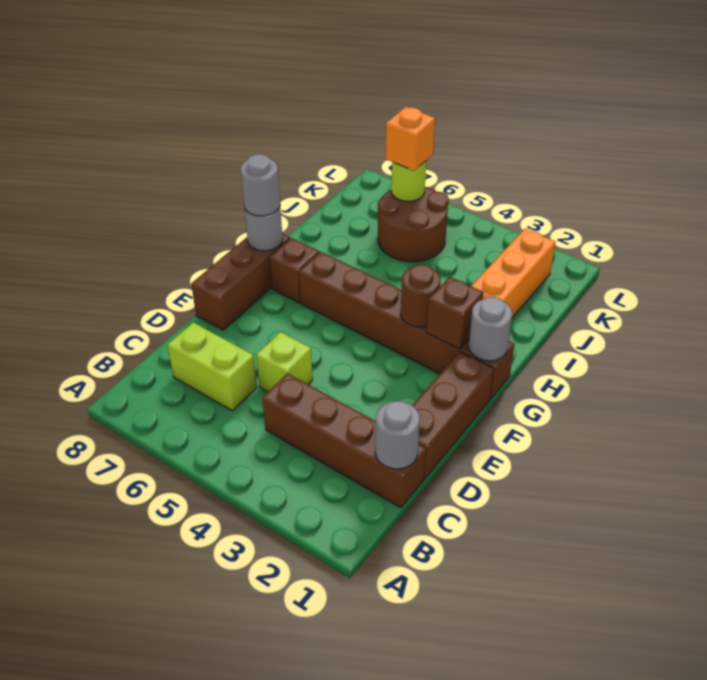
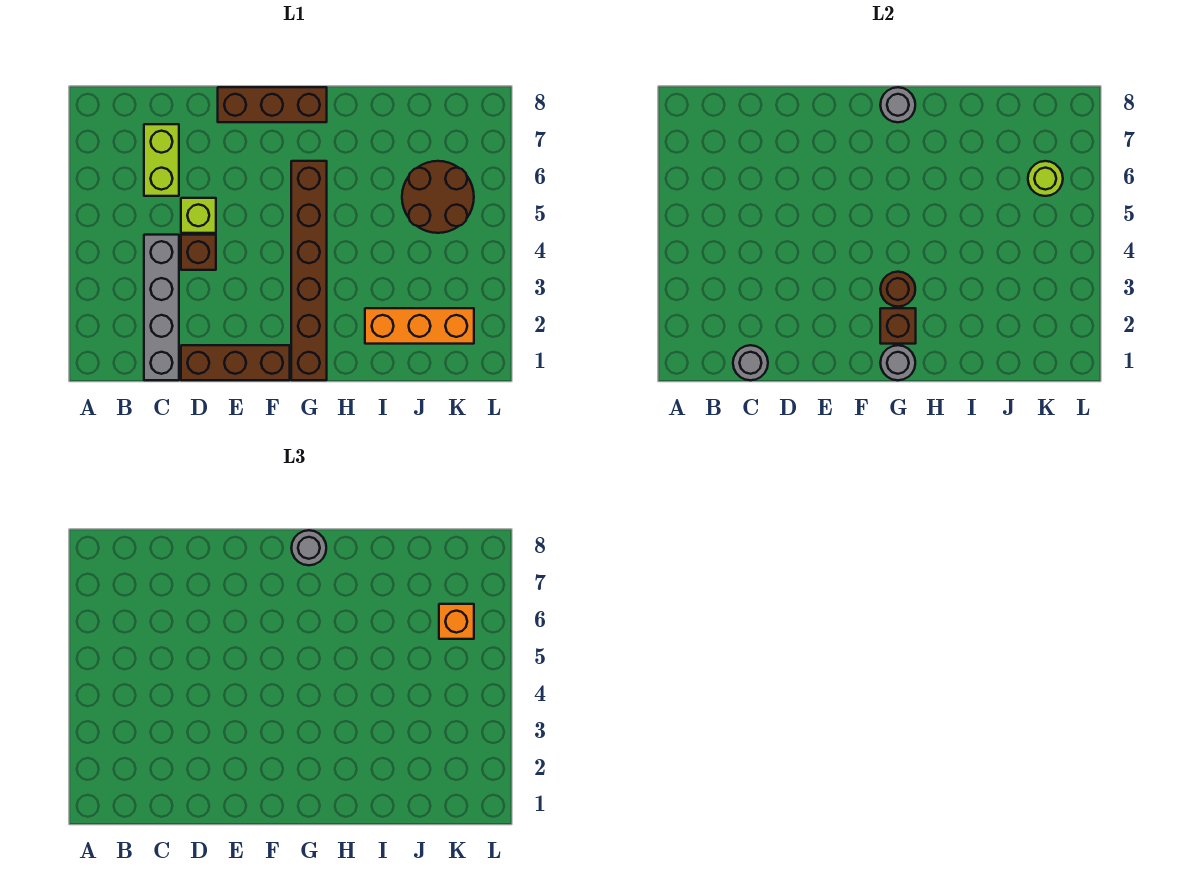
brown 1x4 brick [262,373,426,508] -> grey 1x4 brick [144,235,179,380]
brown 1x1 brick [269,238,319,303] -> brown 1x1 brick moved to [181,235,216,270]

